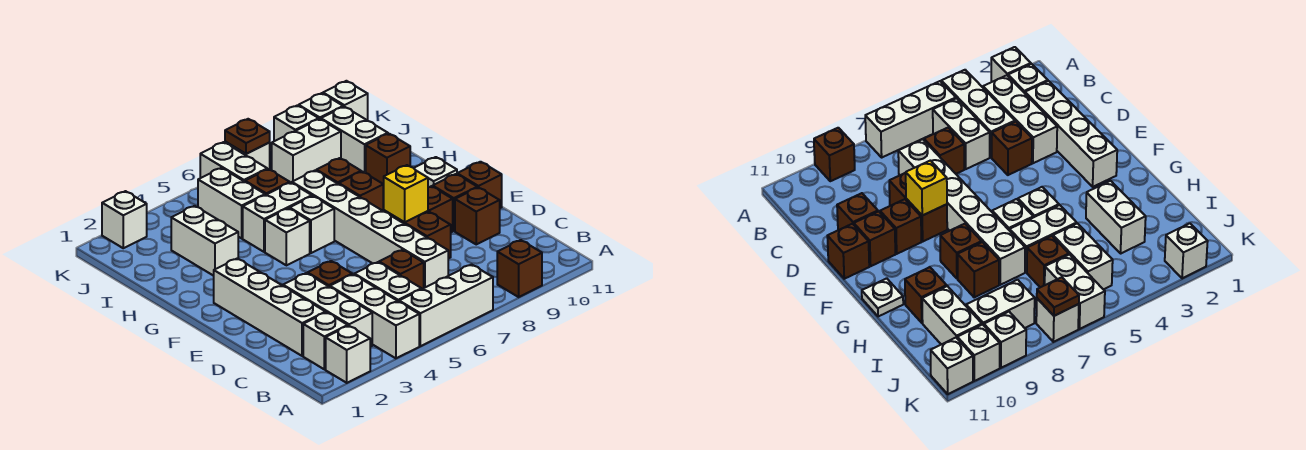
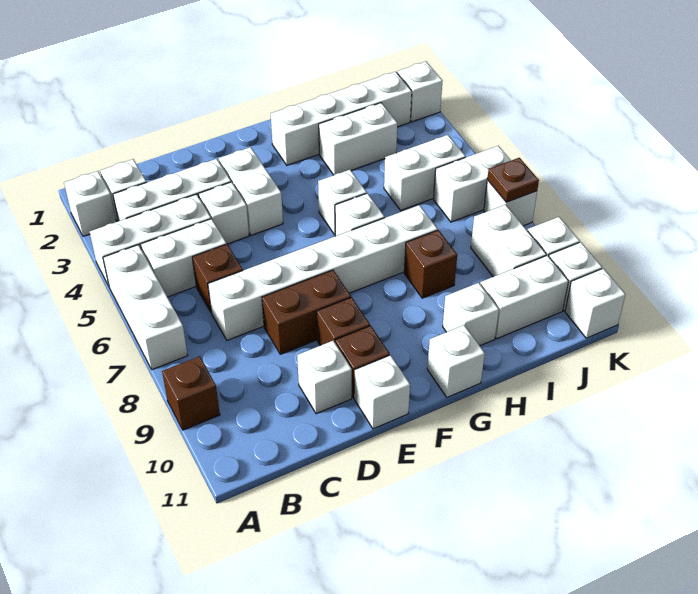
white 1x4 brick [214,259,326,356] -> white 1x4 brick moved to [271,72,412,165]
brown 1x1 brick [308,261,352,287] -> white 1x1 brick [198,182,249,244]
brown 1x1 brick [455,187,500,244] -> white 1x1 brick [297,341,352,414]
yellow 1x1 brick [383,165,428,222] -> none
brown 1x1 brick [457,162,502,208] -> white 1x1 brick [354,355,410,429]
brown 1x1 brick [339,172,383,211] -> none
white 1x1 plate [414,157,457,187] -> white 1x1 brick [427,325,485,397]
white 1x2 brick [243,183,312,252] -> white 1x2 brick moved to [219,147,283,235]
brown 1x1 brick [366,134,410,189] -> white 1x1 brick [443,283,499,346]
brown 1x1 brick [245,169,290,195] -> none

